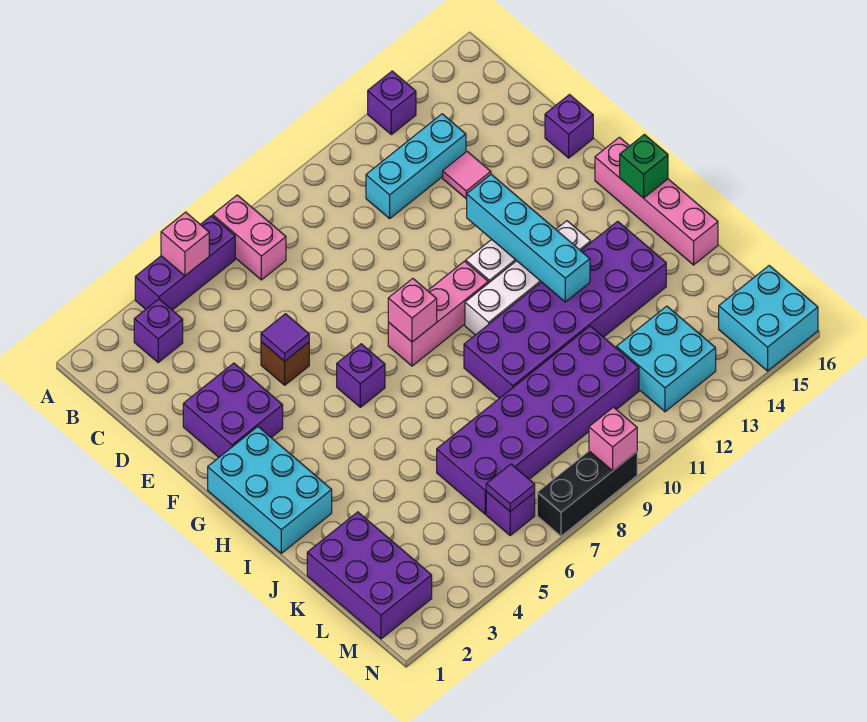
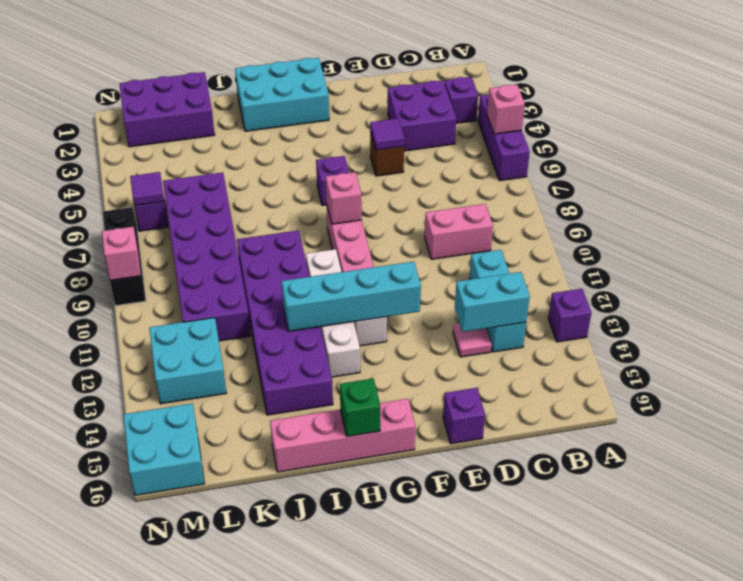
pink 1x2 brick [213,195,286,280] -> pink 1x2 brick moved to [425,204,493,259]
none -> cyan 1x2 brick [455,272,530,332]
purple 2x2 brick [183,363,283,457] -> purple 2x2 brick moved to [388,80,456,151]

